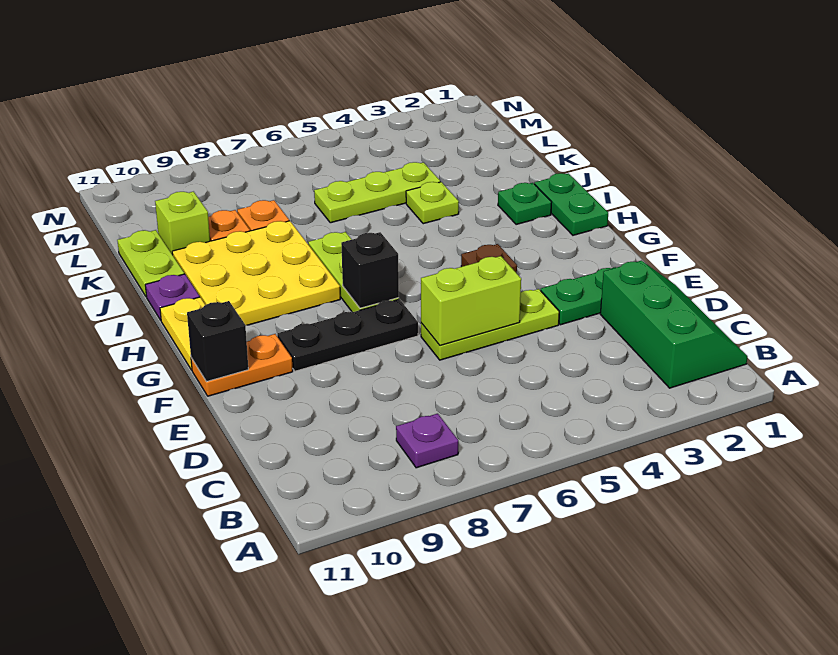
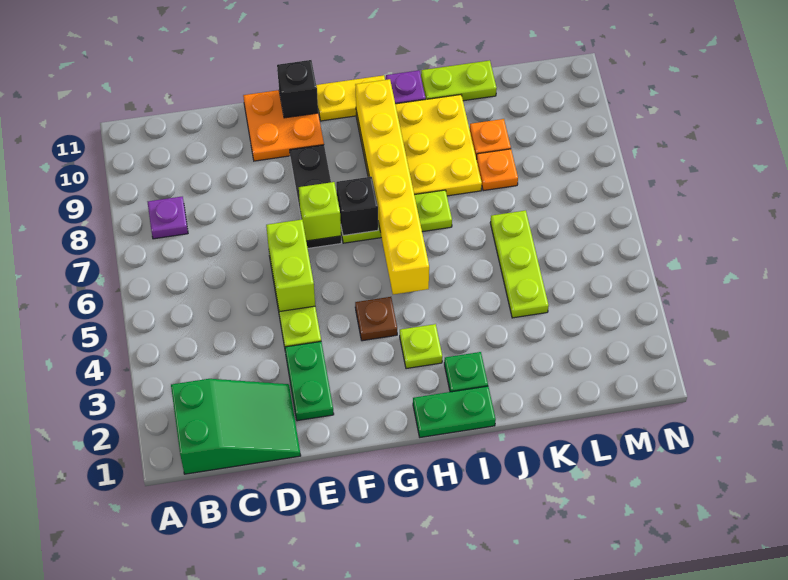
green 2x3 slope [600,261,748,388] -> green 2x3 slope turned to [171,379,301,474]
orange 1x2 plate [191,334,293,396] -> orange 2x2 plate [243,90,324,161]
none -> yellow 1x6 brick [355,79,429,294]
lime 1x1 plate [406,182,459,224] -> lime 1x1 plate moved to [400,324,442,369]
lime 1x1 brick [155,192,210,255] -> lime 1x1 brick moved to [299,182,341,241]

